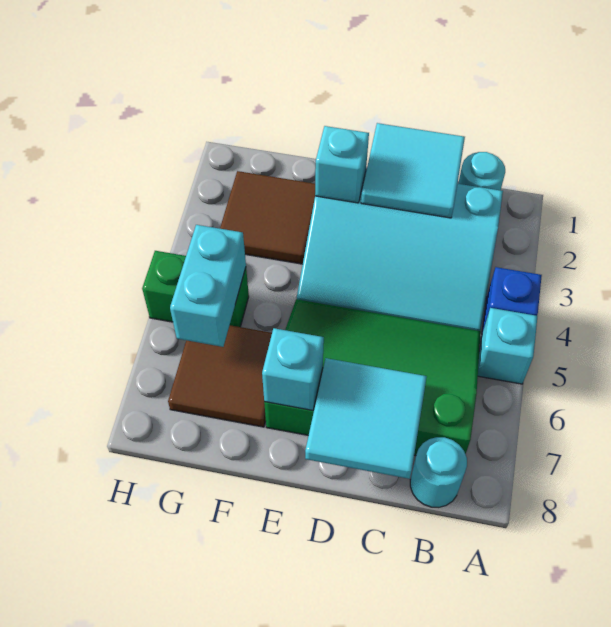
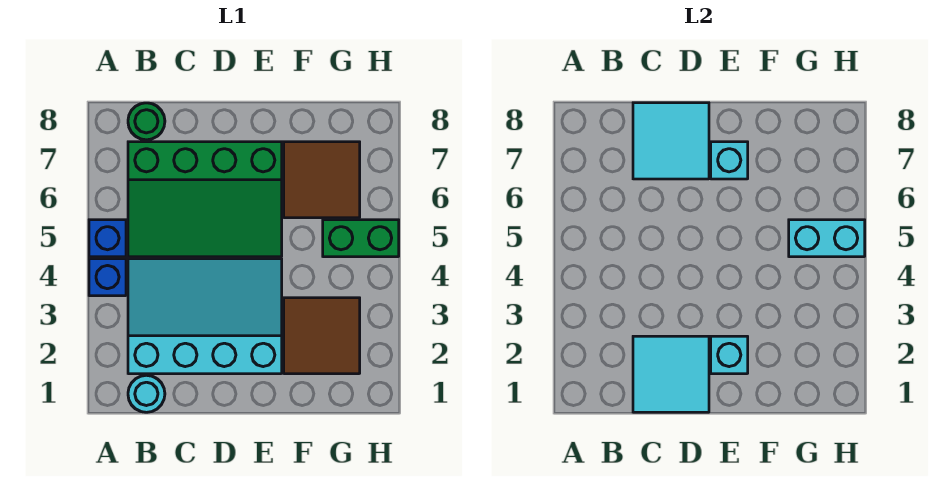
cyan 1x1 brick [478,308,537,384] -> blue 1x1 brick [89,220,126,257]
cyan 1x1 round brick [410,437,467,507] -> green 1x1 round brick [128,103,165,140]
cyan 1x2 brick [170,225,246,347] -> cyan 1x2 brick turned to [789,220,865,257]

